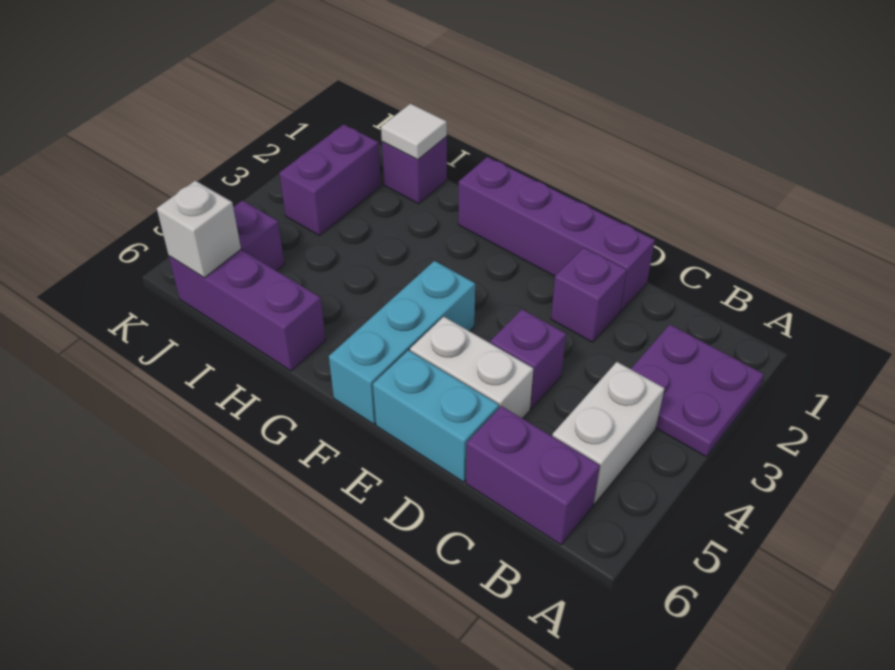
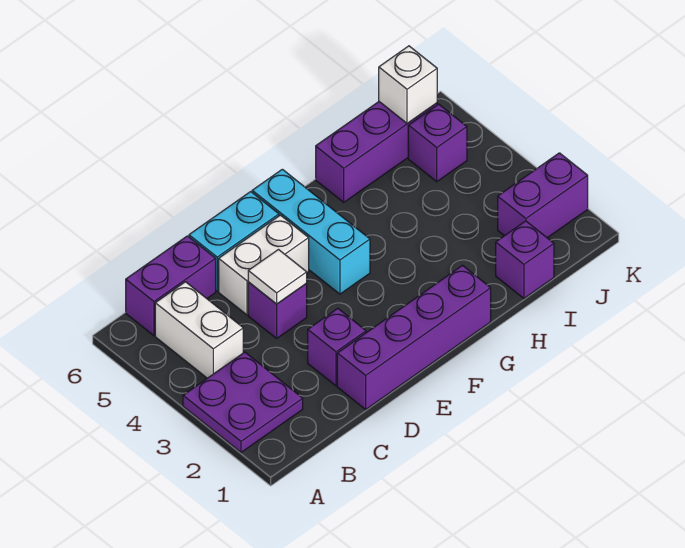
white 1x1 tile [381,104,447,160] -> white 1x1 tile moved to [248,250,307,304]
purple 1x2 brick [279,124,381,236] -> purple 1x2 brick turned to [498,153,588,238]

